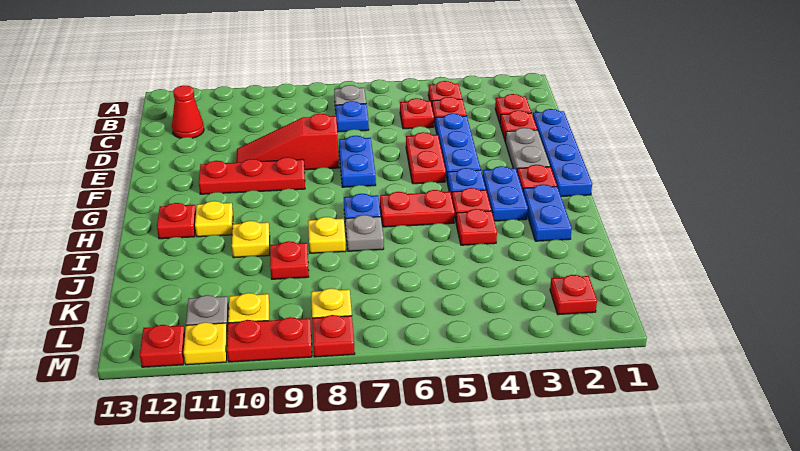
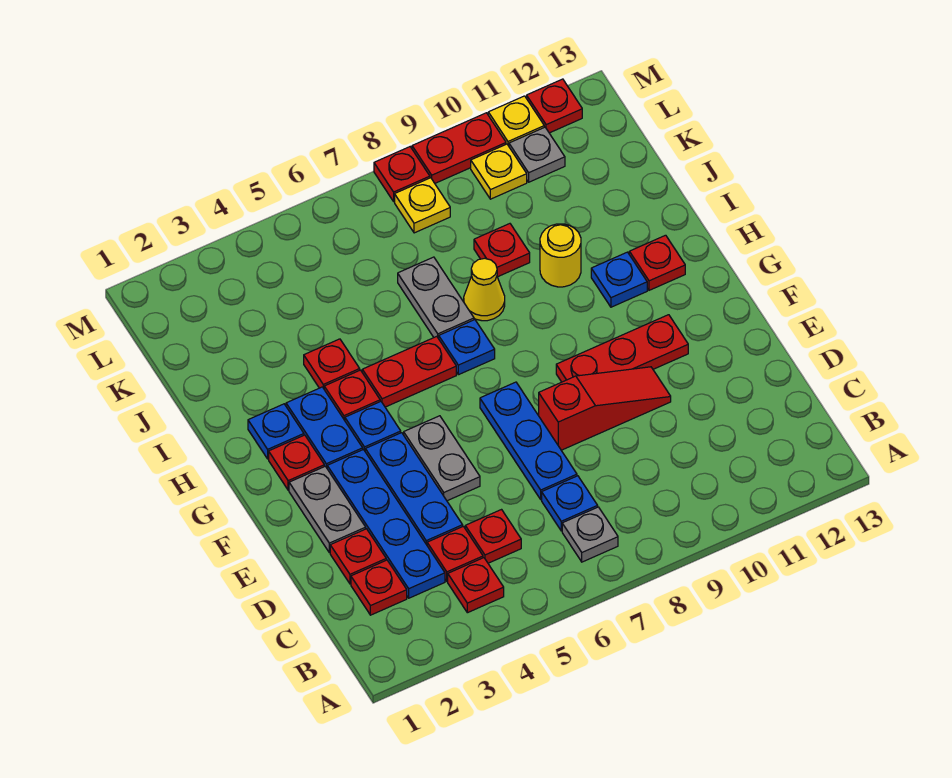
red 1x1 cone [172,86,204,138] -> none
blue 1x4 plate [533,109,592,196] -> blue 1x4 plate moved to [327,450,445,598]
red 1x2 plate [406,132,446,184] -> grey 1x2 plate [404,416,480,501]
blue 1x2 plate [339,136,376,187] -> blue 1x3 plate [480,382,577,499]
blue 1x2 plate [523,184,572,241] -> blue 1x1 plate [248,404,304,459]
yellow 1x1 plate [195,201,233,237] -> blue 1x1 plate [591,252,647,307]
grey 1x1 plate [345,215,384,251] -> grey 1x2 plate [398,257,474,339]
yellow 1x1 plate [308,217,346,253] -> yellow 1x1 cone [464,258,505,321]
yellow 1x1 plate [232,221,270,258] -> yellow 1x1 round brick [540,224,581,287]
red 1x1 plate [550,275,597,315] -> none

